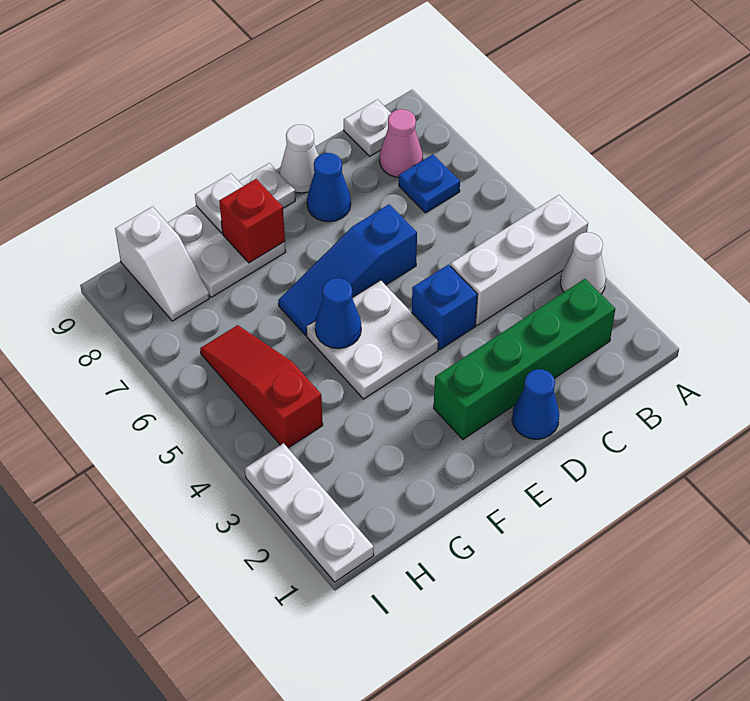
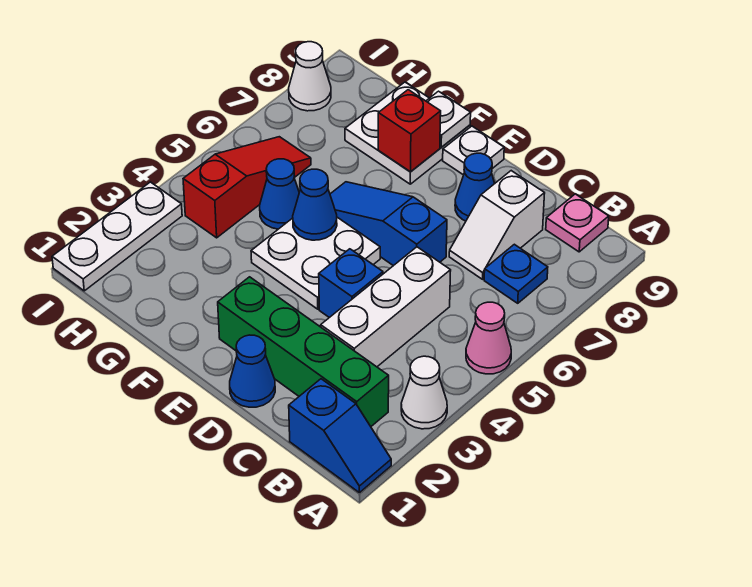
none -> blue 1x2 slope [289,379,391,493]
white 1x3 brick [450,195,588,325] -> white 1x3 brick turned to [321,247,451,367]
pink 1x1 cone [380,109,423,177] -> pink 1x1 cone moved to [466,302,511,374]
white 1x1 plate [344,100,391,156] -> pink 1x1 plate [546,194,609,252]
white 1x1 cone [280,125,319,193] -> white 1x1 cone moved to [289,42,331,111]
none -> blue 1x1 cone [260,159,299,229]
white 1x2 slope [115,207,209,321] -> white 1x2 slope moved to [449,171,545,279]

